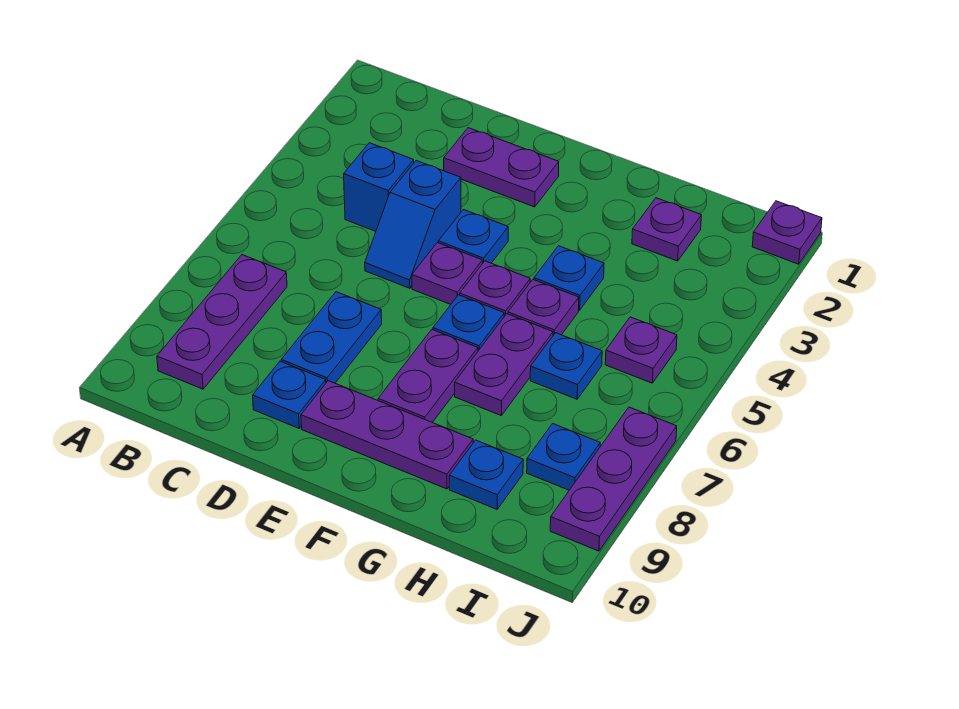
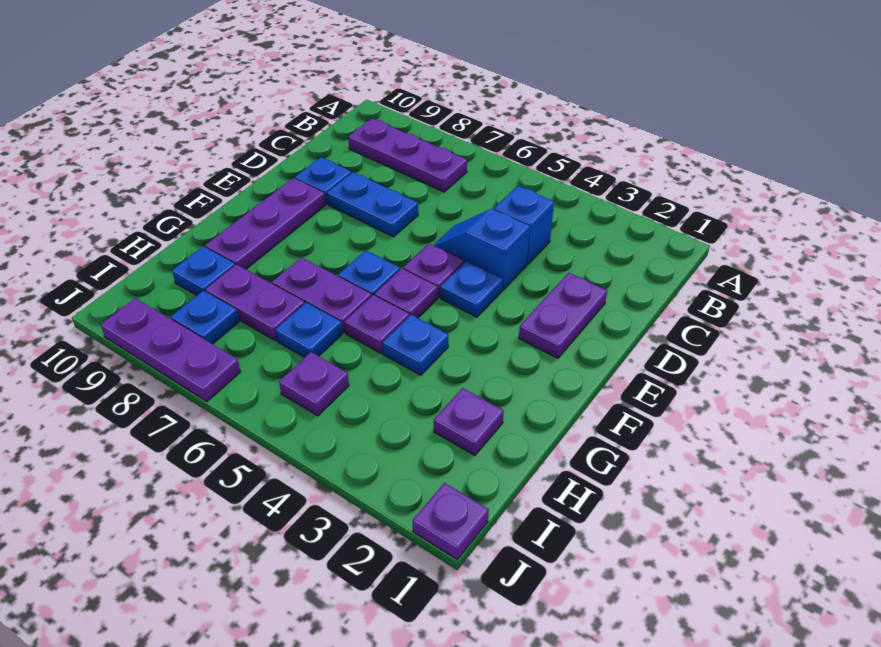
purple 1x2 plate [378,330,478,422] -> purple 1x2 plate moved to [205,264,305,341]

